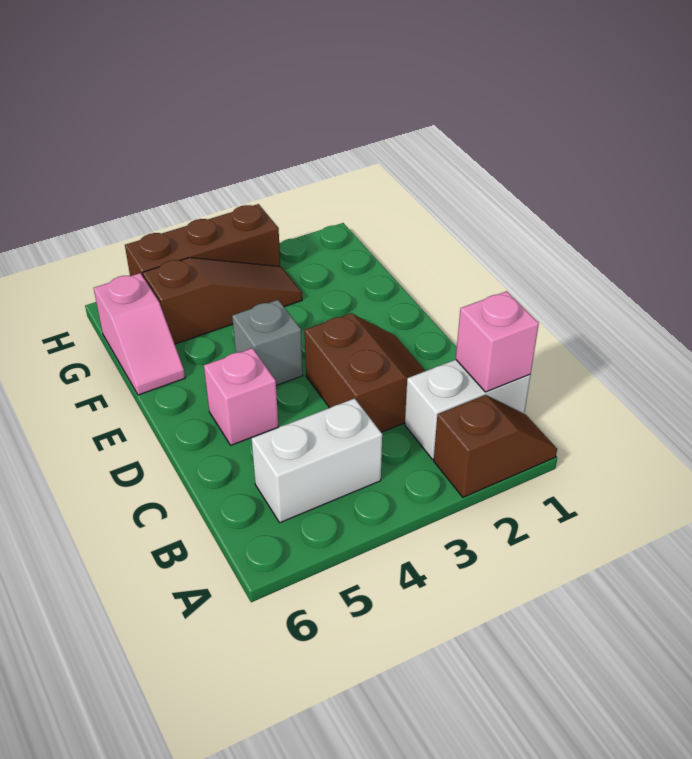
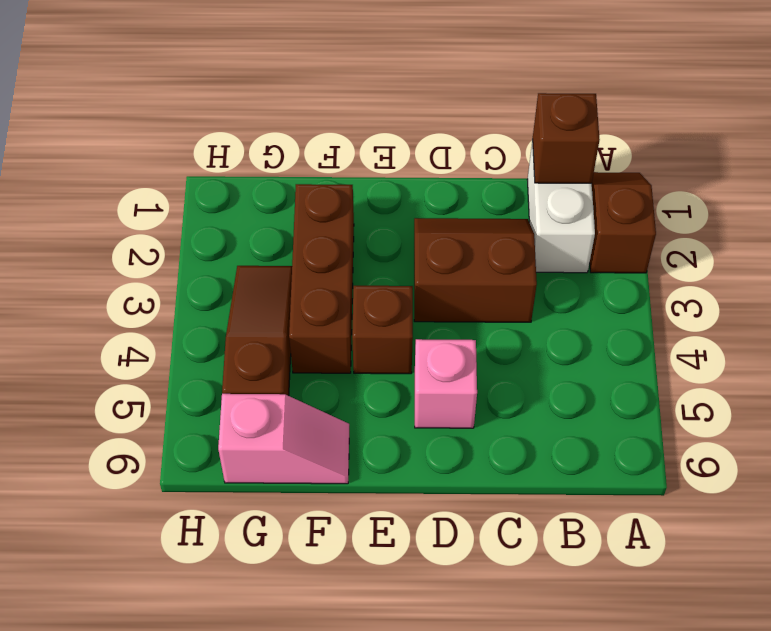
pink 1x1 brick [456,291,539,392] -> brown 1x1 brick [533,93,600,183]
white 1x2 brick [252,398,382,523] -> none
grey 1x1 brick [232,300,303,385] -> brown 1x1 brick [352,286,413,374]
brown 1x3 brick [125,204,281,278] -> brown 1x3 brick moved to [289,184,354,373]

